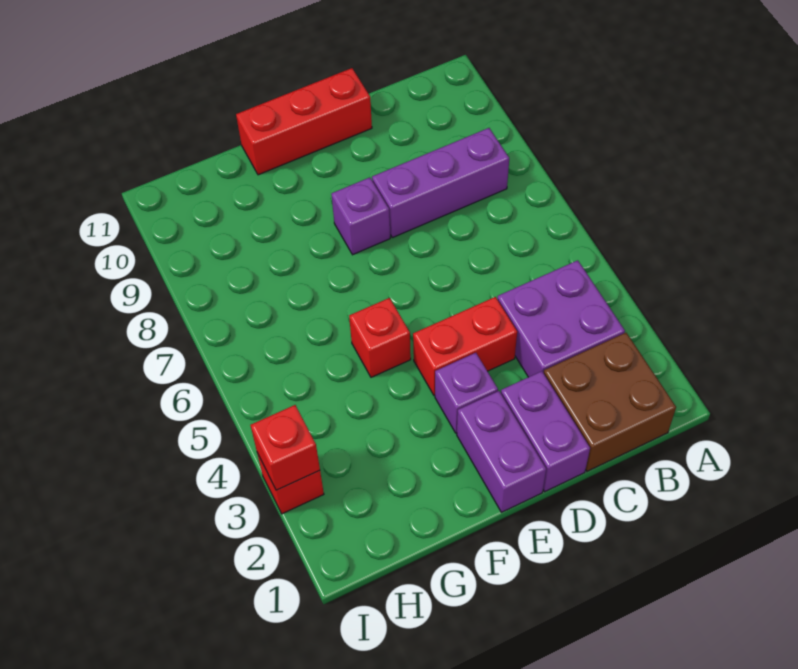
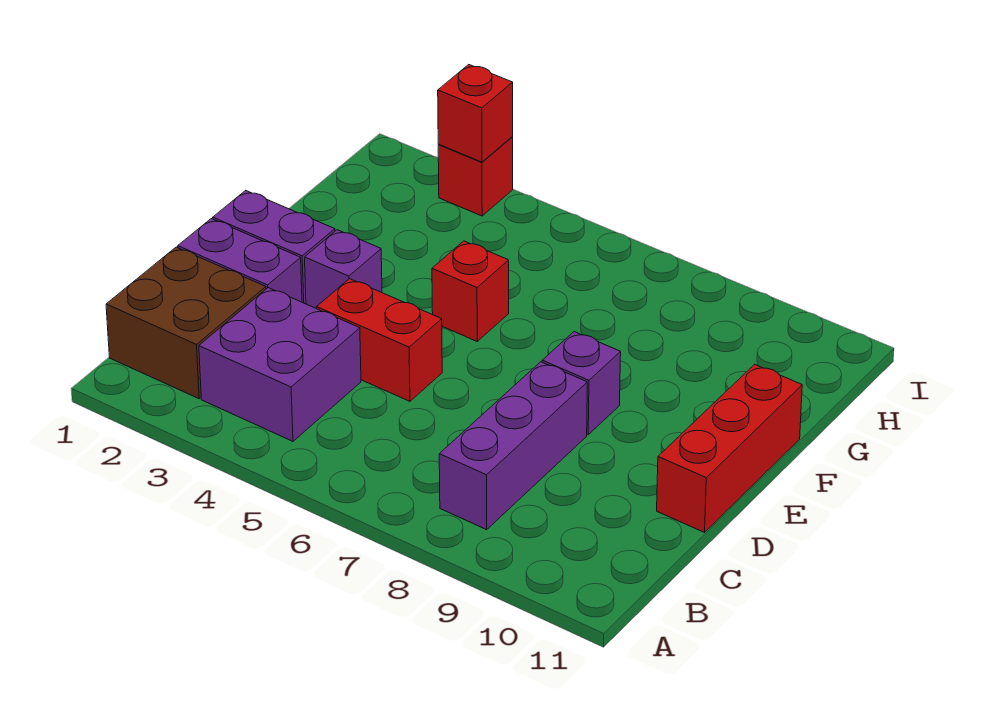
red 1x2 brick [413,297,517,395] -> red 1x2 brick turned to [317,279,442,401]

